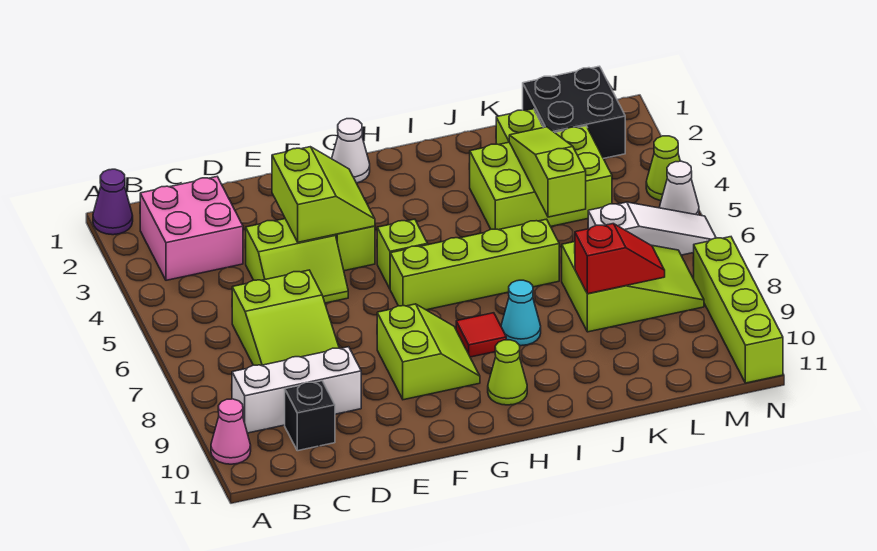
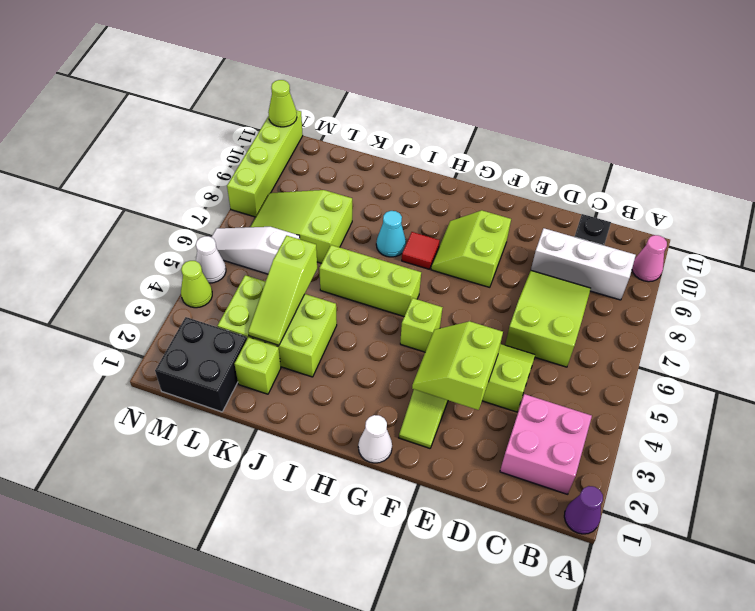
lime 1x4 brick [390,219,559,310] -> lime 1x3 brick [319,245,421,316]
lime 1x1 cone [488,340,527,405] -> lime 1x1 cone moved to [268,80,297,127]
red 1x2 slope [575,224,665,294] -> none

